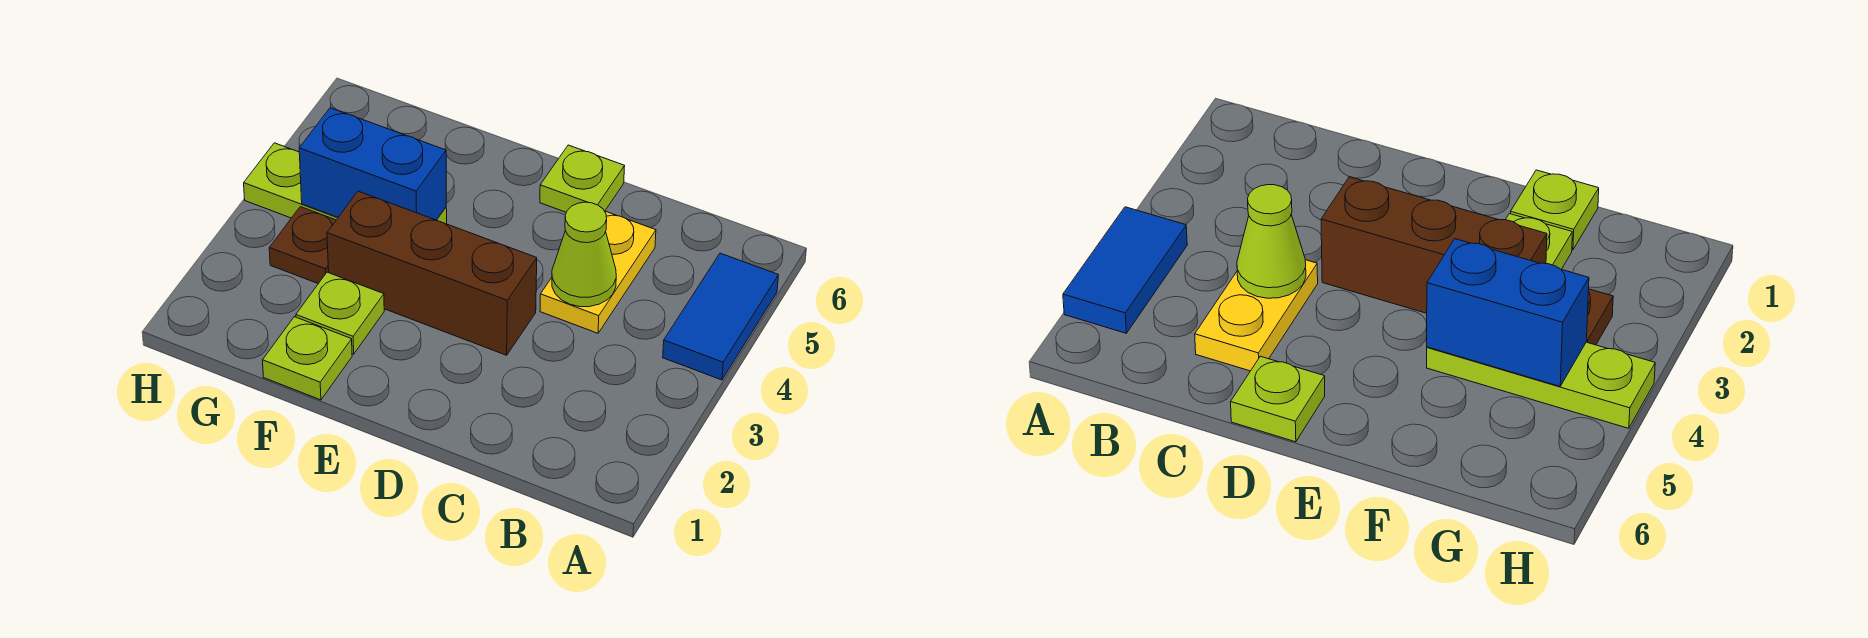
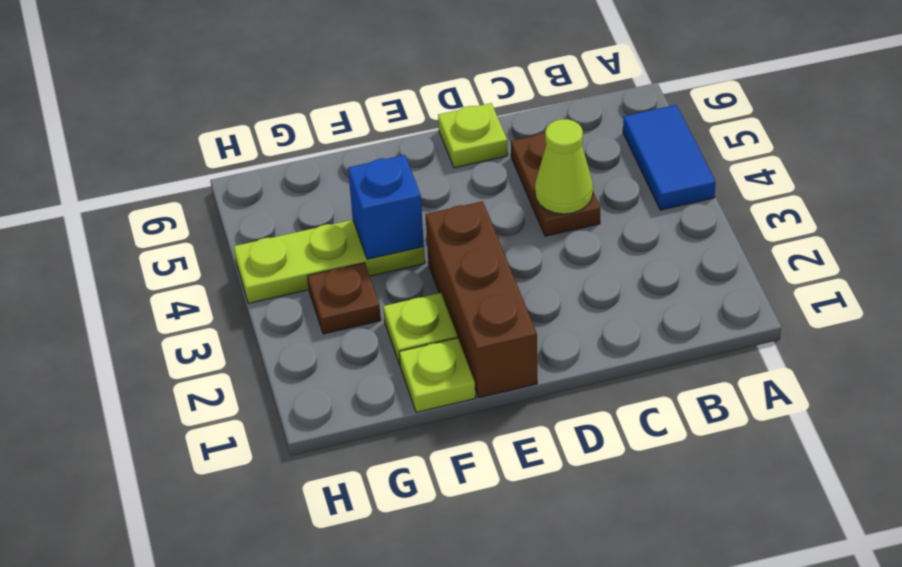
yellow 1x2 plate [540,211,656,333] -> brown 1x2 plate [511,132,600,236]
brown 1x3 brick [327,191,537,355] -> brown 1x3 brick turned to [426,201,537,398]
blue 1x2 brick [299,108,446,220] -> blue 1x1 brick [348,155,424,259]

